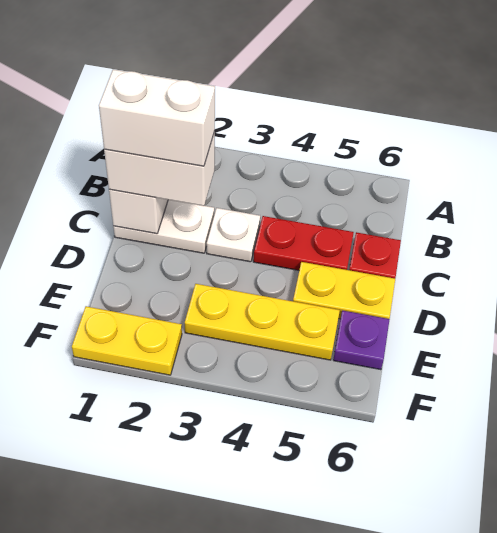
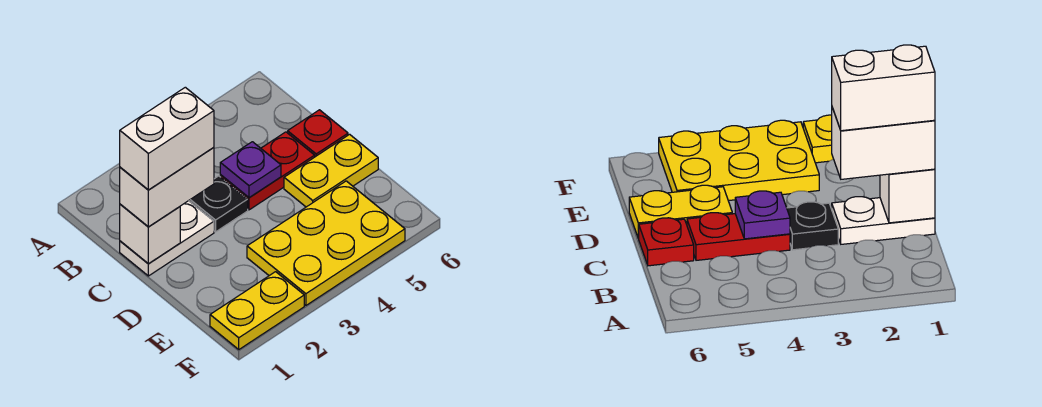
white 1x1 plate [207,208,260,262] -> black 1x1 plate [189,176,248,232]
yellow 1x3 plate [185,284,340,360] -> yellow 2x3 plate [247,181,405,305]
purple 1x1 plate [333,311,390,370] -> purple 1x1 plate moved to [220,142,281,198]

